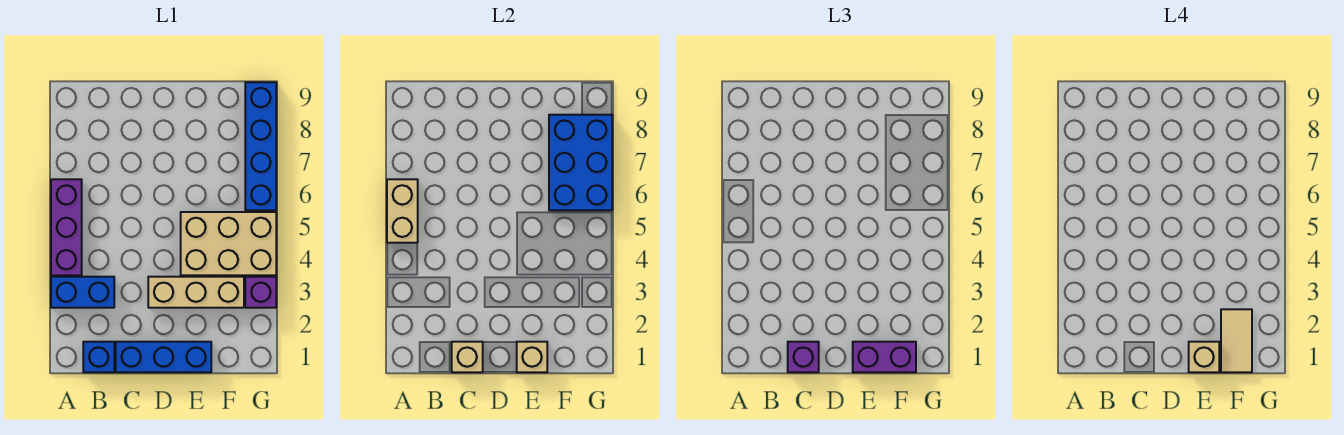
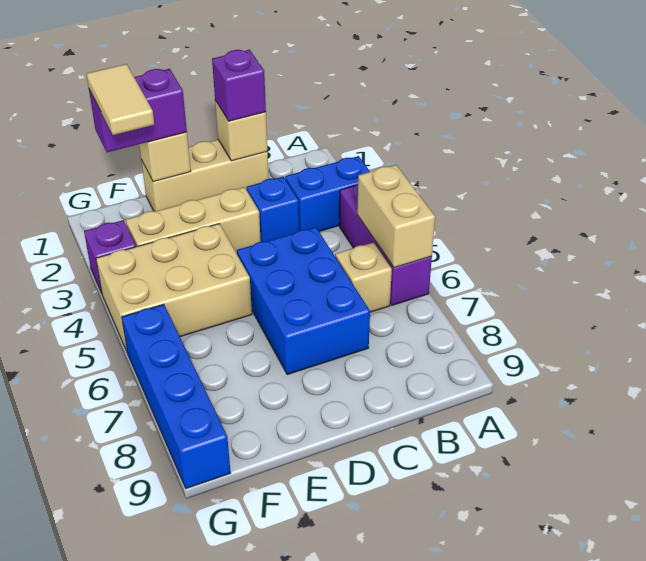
blue 1x1 brick [83,342,114,372] -> blue 1x1 brick moved to [247,177,299,242]
blue 1x3 brick [116,342,211,372] -> tan 1x3 brick [141,140,269,211]
tan 1x1 brick [1189,342,1219,372] -> tan 1x1 brick moved to [335,242,392,312]
blue 2x3 brick [549,115,612,210] -> blue 2x3 brick moved to [237,227,370,375]

